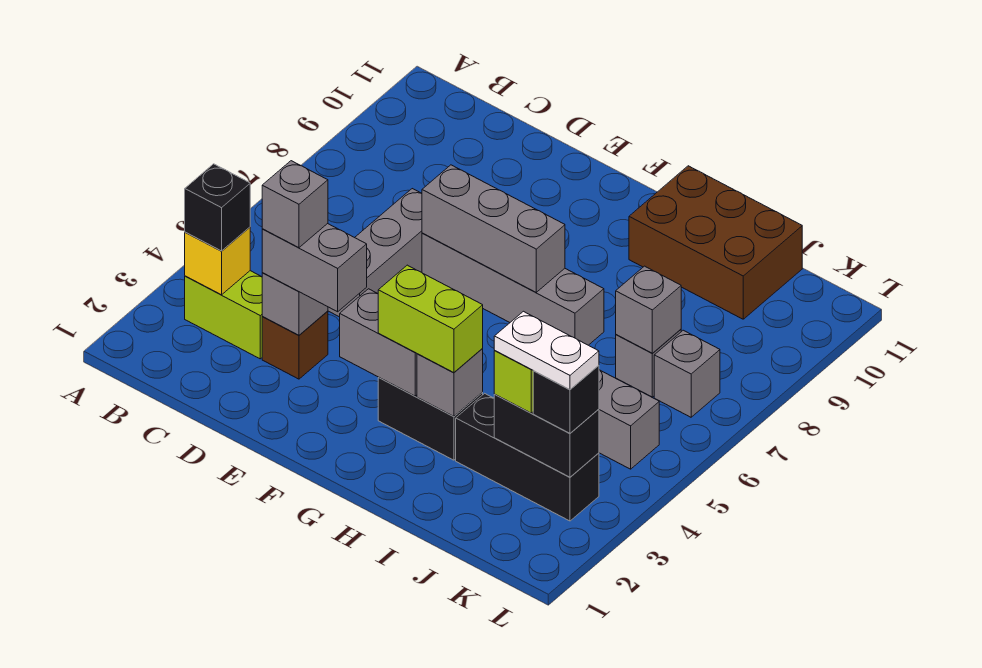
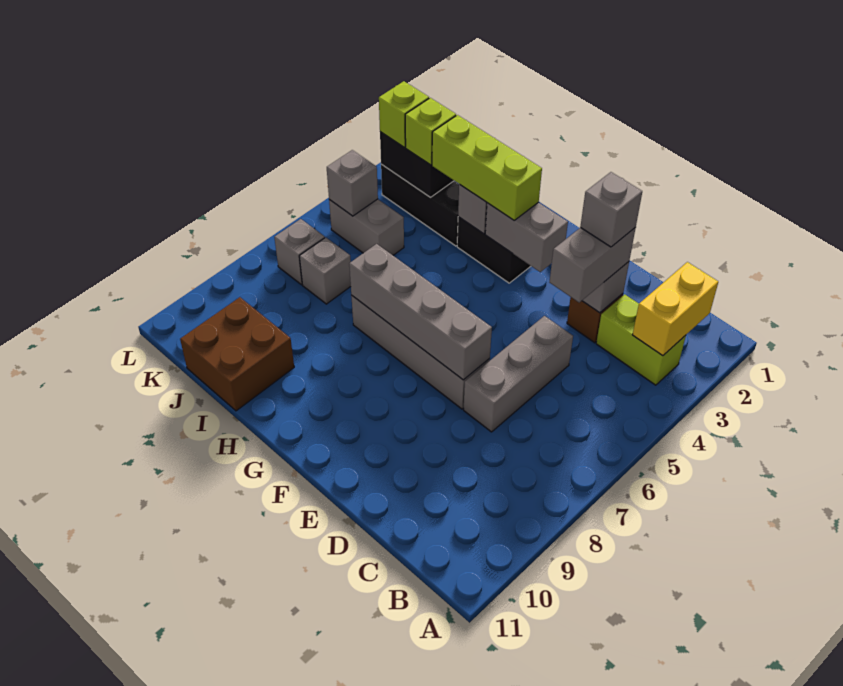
yellow 1x1 brick [185,227,250,295] -> yellow 1x2 brick [633,262,718,356]
black 1x1 brick [185,164,250,251] -> none
grey 1x2 brick [262,224,367,312] -> grey 1x2 brick turned to [550,227,636,302]
grey 1x3 brick [422,165,565,292] -> grey 1x4 brick [349,244,492,380]
lime 1x2 brick [378,265,483,373] -> lime 1x3 brick [432,115,542,220]
brown 2x3 brick [629,166,802,319] -> brown 2x2 brick [180,297,294,411]
white 1x2 plate [494,311,599,389] -> none
grey 1x1 brick [616,266,681,353] -> grey 1x1 brick moved to [327,150,378,216]
black 1x1 brick [533,365,599,433] -> lime 1x1 brick [379,81,429,147]

